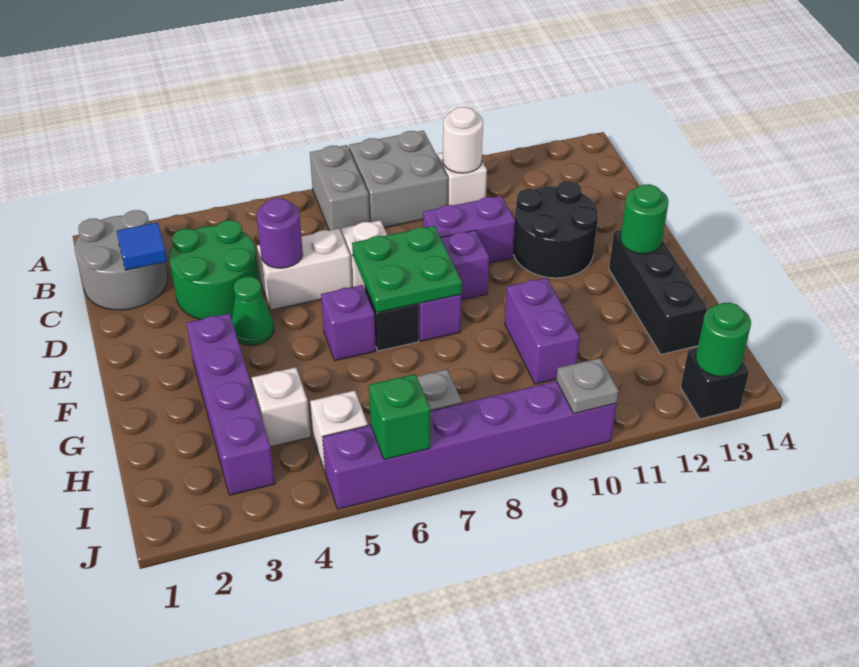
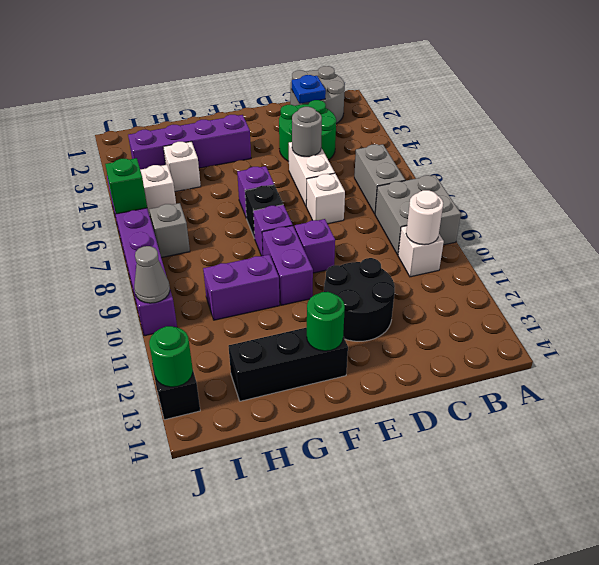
grey 1x2 brick [310,145,369,234] -> grey 1x2 brick turned to [354,144,405,214]
blue 1x1 tile [116,222,167,270] -> blue 1x1 plate [292,75,326,104]
purple 1x1 round brick [256,198,303,268] -> grey 1x1 round brick [292,107,322,157]
purple 1x2 brick [423,196,515,263] -> purple 1x2 brick moved to [262,226,313,305]
green 1x1 cone [232,277,274,345] -> none
green 2x2 plate [352,226,462,313] -> none
grey 1x1 plate [556,358,619,414] -> grey 1x1 cone [134,246,170,303]

